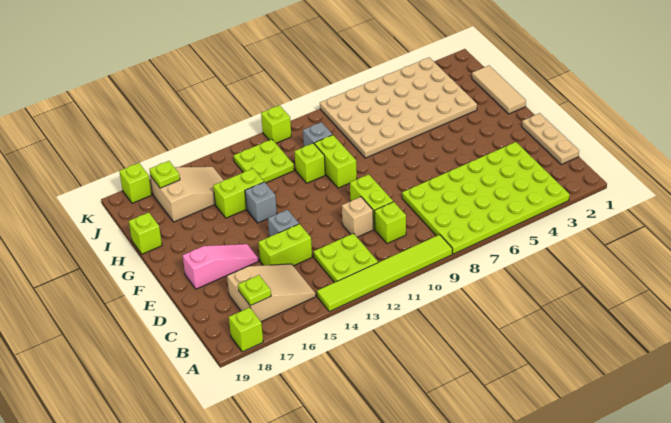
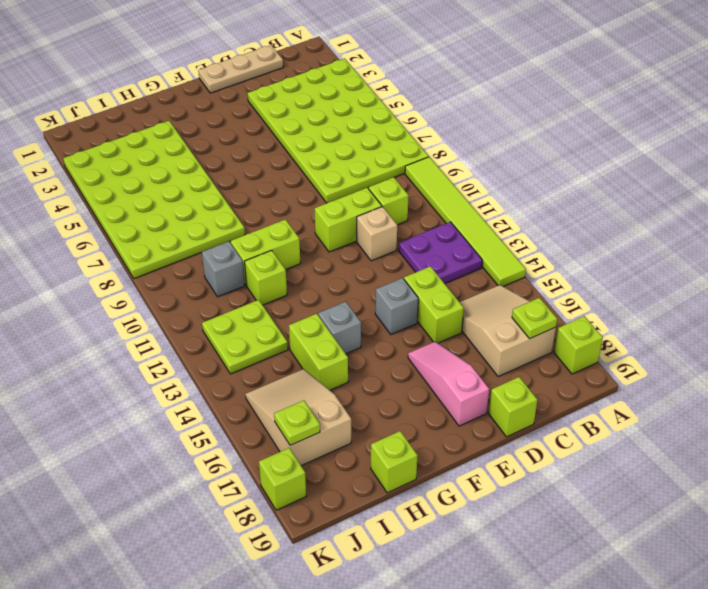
lime 2x2 plate [313,233,378,283] -> purple 2x2 plate [399,222,482,284]
tan 1x3 tile [472,66,526,114] -> none
tan 4x6 plate [320,57,477,158] -> lime 4x6 plate [63,121,245,278]
lime 1x1 brick [261,105,291,143] -> lime 1x1 brick moved to [489,377,537,437]

